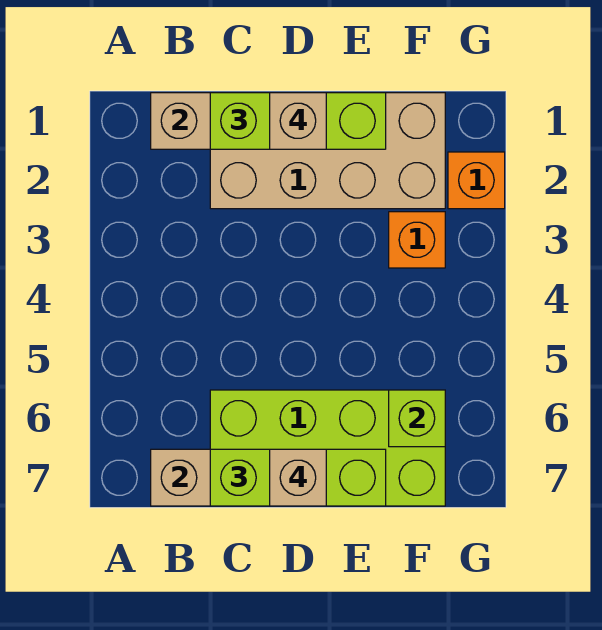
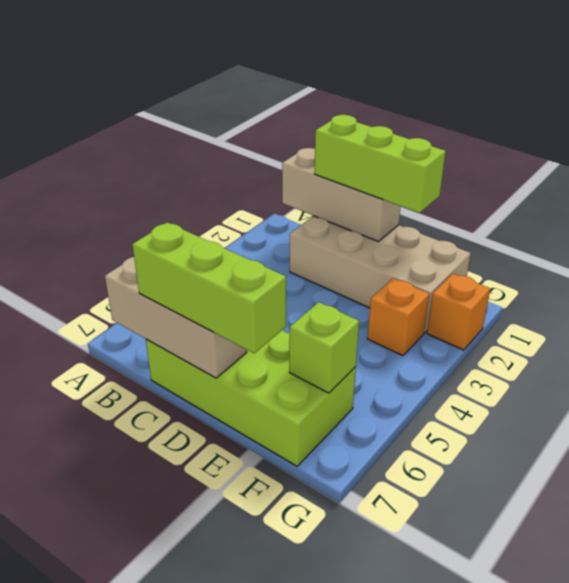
tan 1x1 brick [270,93,326,149] -> none
tan 1x1 brick [270,449,326,506] -> none

